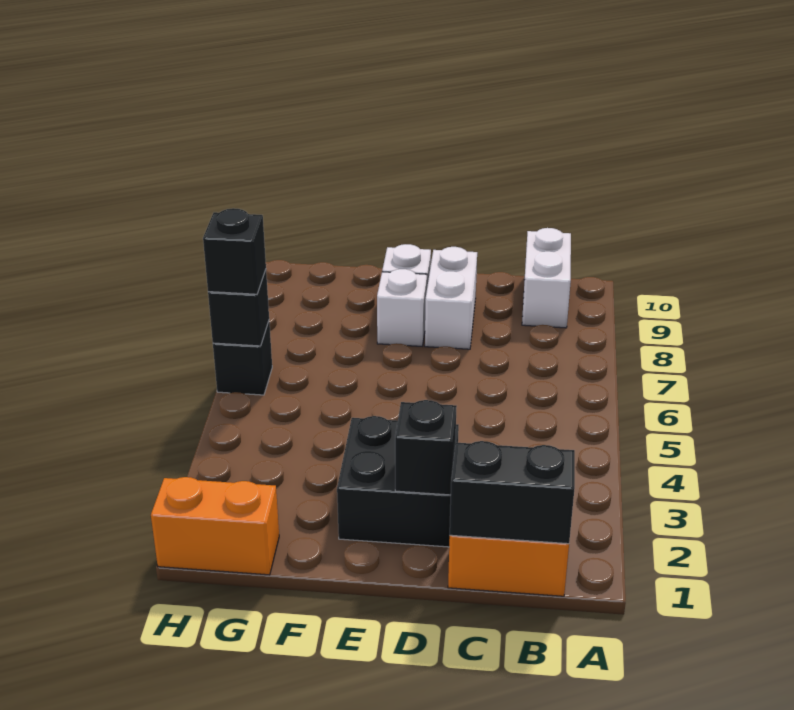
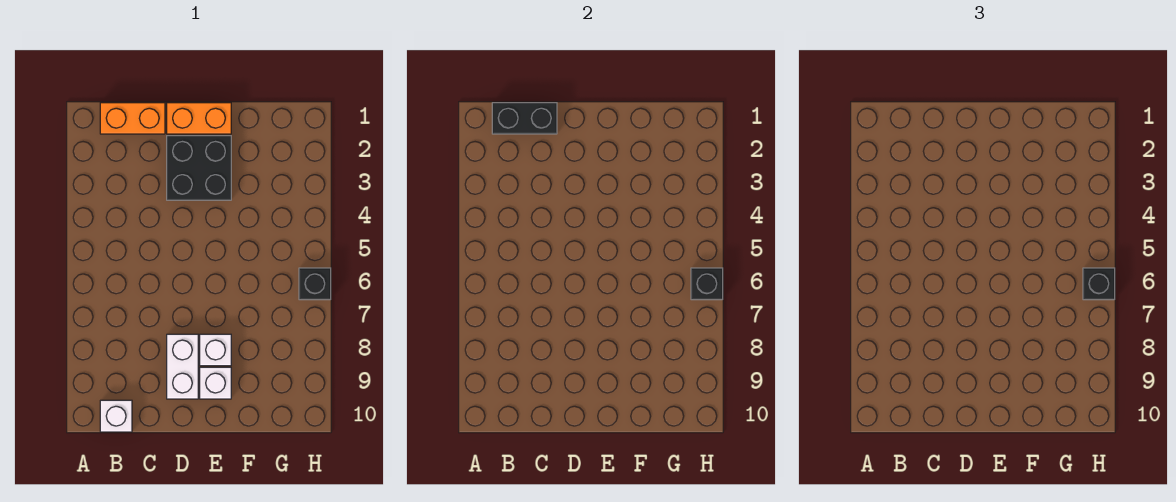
white 1x2 brick [522,228,571,328] -> white 1x1 brick [100,400,132,432]
black 1x1 brick [395,400,457,495] -> none
orange 1x2 brick [151,477,279,575] -> orange 1x2 brick moved to [167,103,231,134]

